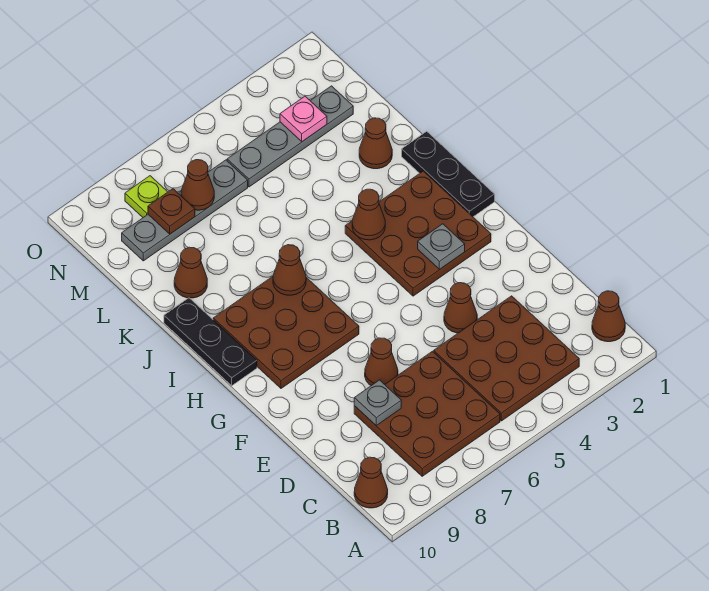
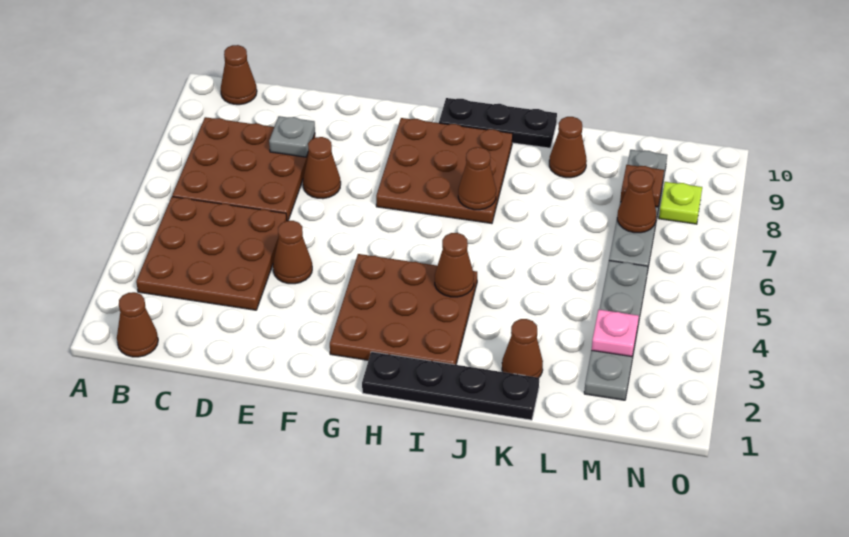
grey 1x1 plate [418,224,465,270] -> none
black 1x3 plate [402,131,495,217] -> black 1x4 plate [362,352,539,420]

